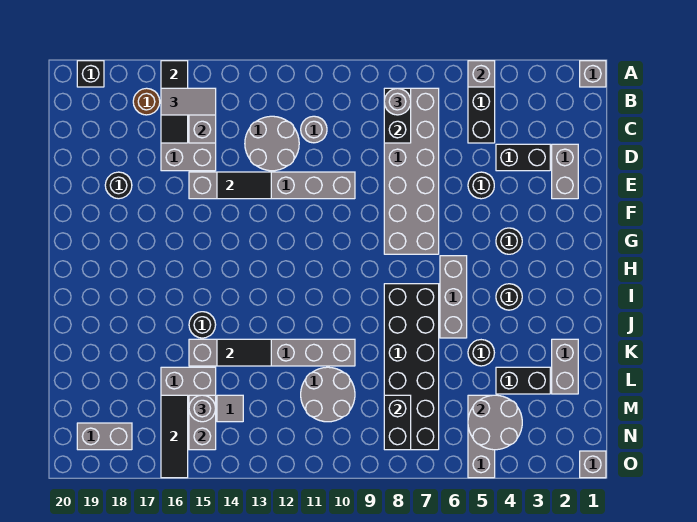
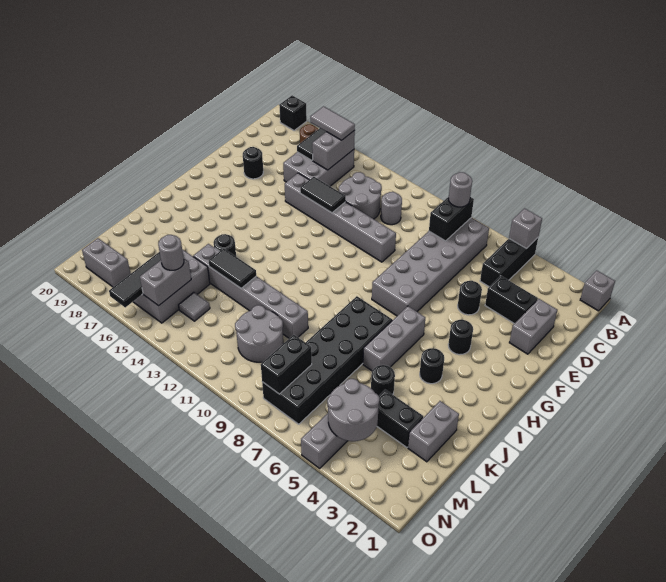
grey 1x1 brick [580,451,606,478] -> none

